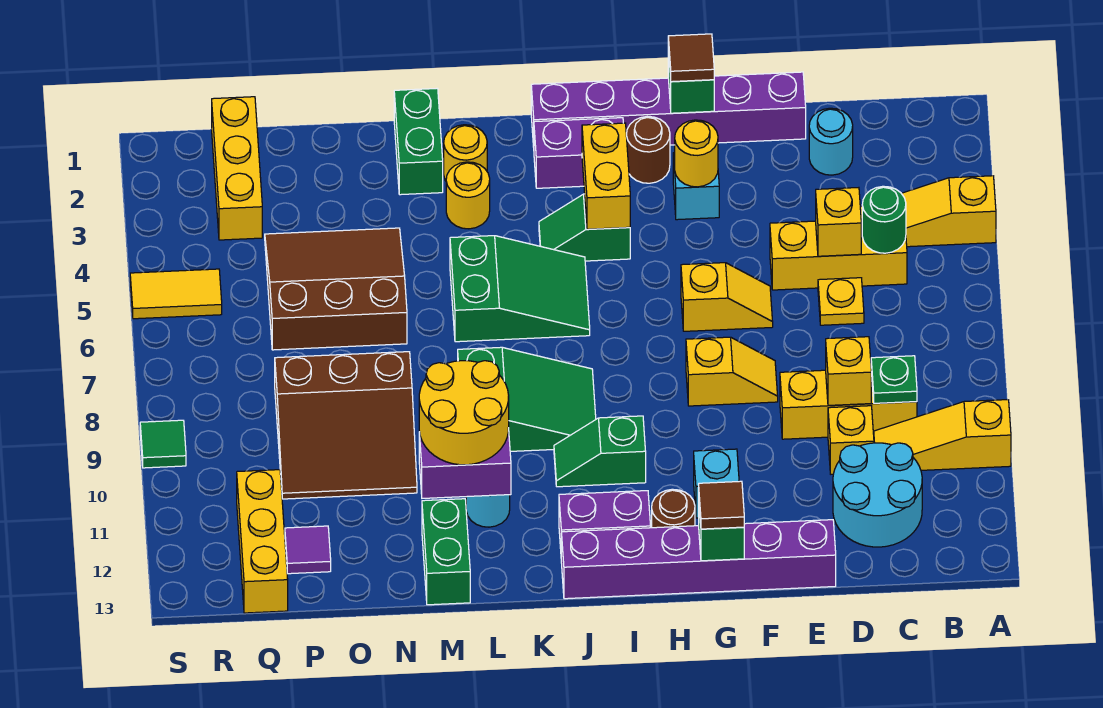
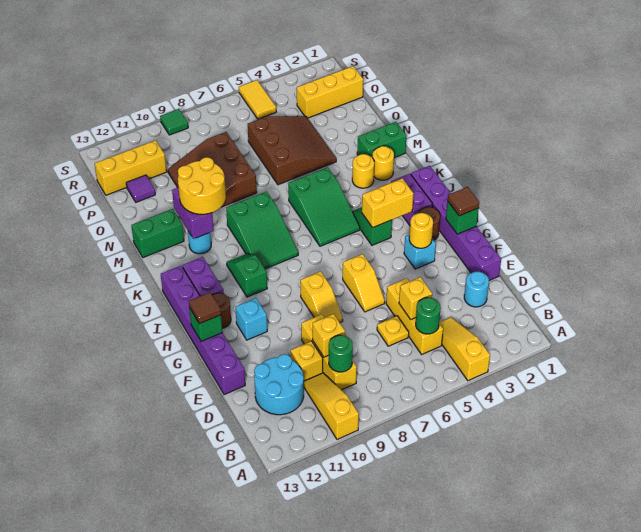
green 1x1 plate [871,356,917,403] -> green 1x1 round brick [329,335,353,372]

